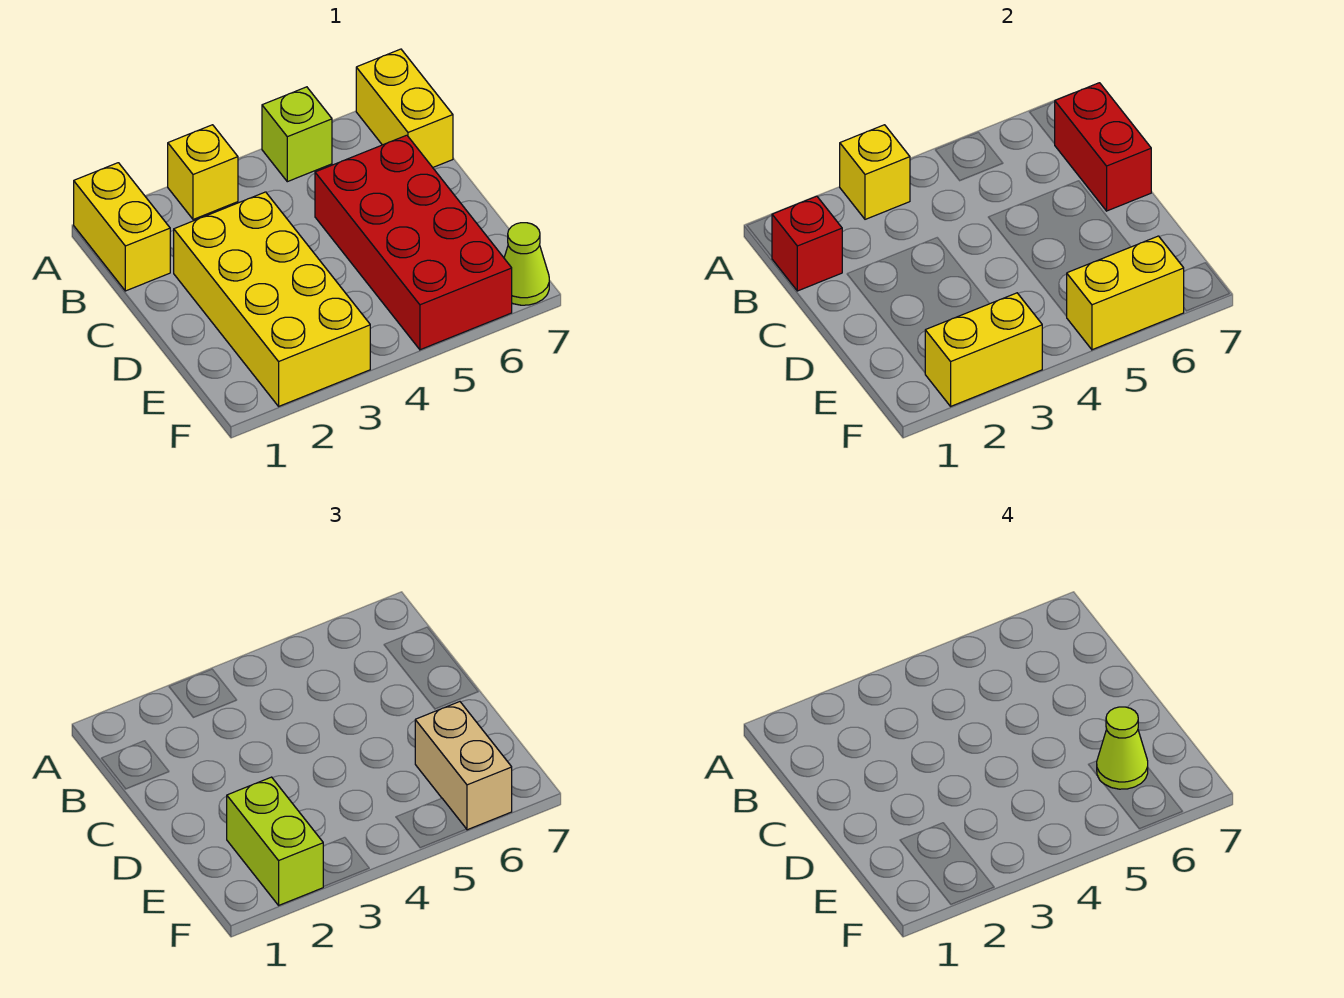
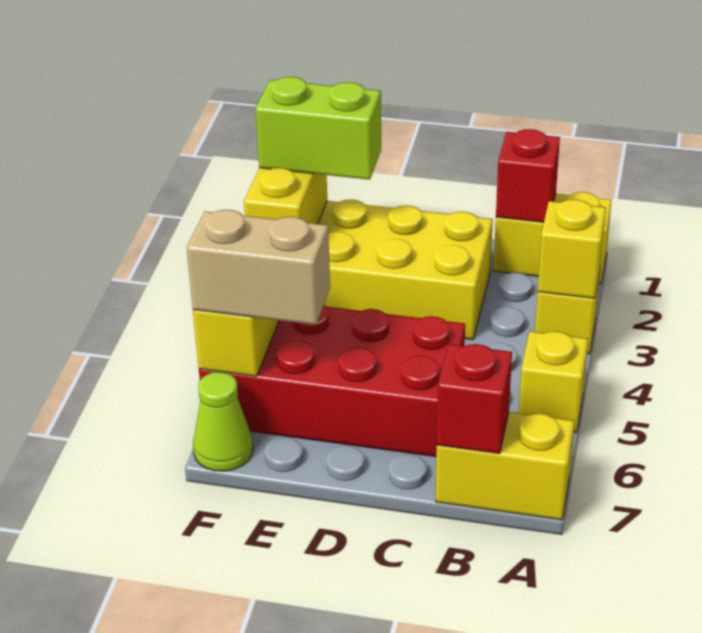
lime 1x1 brick [262,87,332,182] -> yellow 1x1 brick [519,331,588,432]
red 1x2 brick [1055,83,1151,211] -> red 1x1 brick [437,344,512,454]
lime 1x1 cone [1097,707,1148,789] -> none

